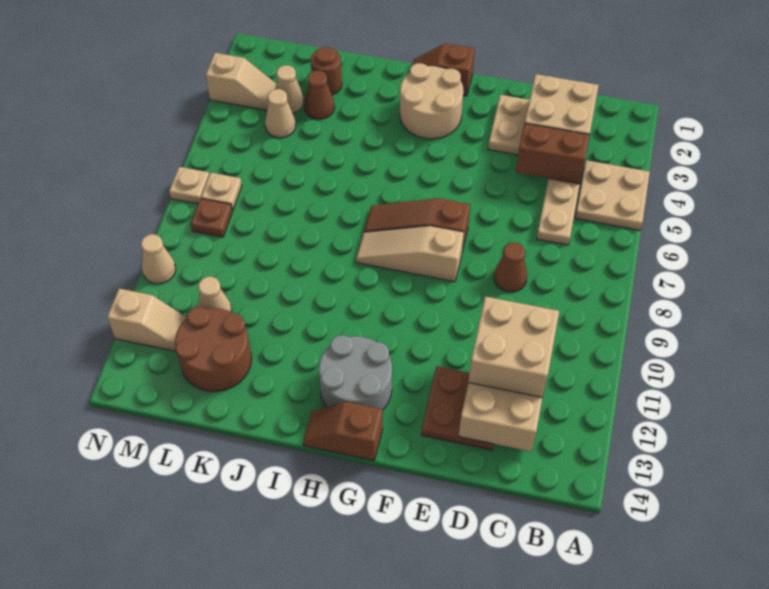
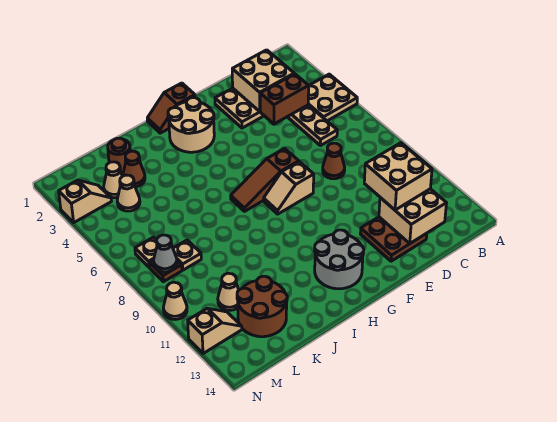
tan 1x3 slope [356,226,464,282] -> tan 1x2 slope [264,162,314,214]
brown 1x2 slope [303,402,383,461] -> none
none -> grey 1x1 cone [154,235,177,272]
tan 1x1 plate [169,167,209,204] -> tan 1x1 plate moved to [173,240,201,270]

